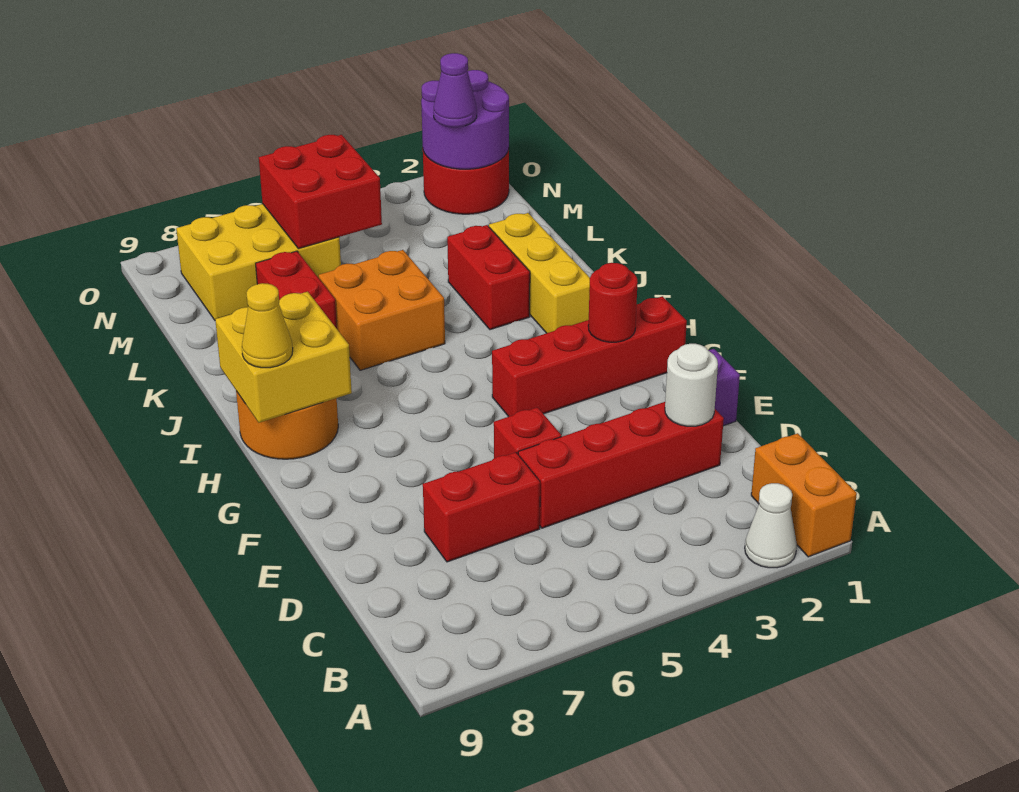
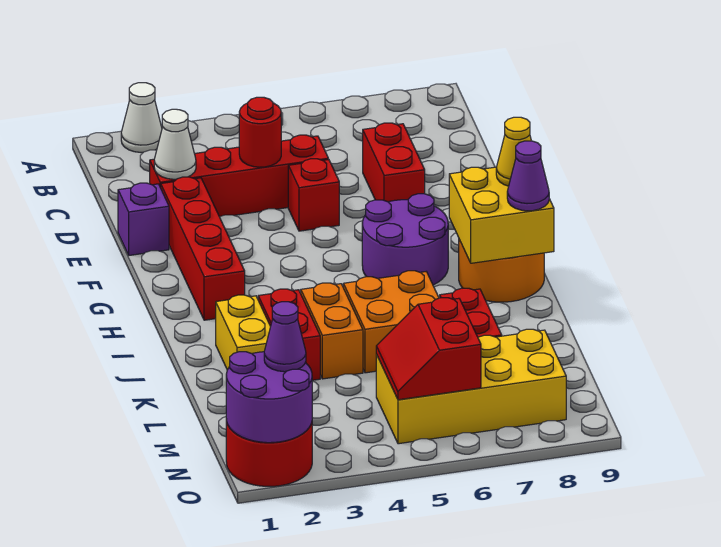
orange 1x2 brick [751,433,857,557] -> orange 1x2 brick moved to [301,283,363,379]
white 1x1 round brick [665,344,718,426] -> white 1x1 cone [154,109,196,179]
red 1x2 brick [423,452,540,562] -> red 1x2 brick turned to [363,123,425,202]
red 1x4 brick [492,296,687,417] -> red 1x4 brick turned to [161,177,245,320]
red 1x1 round brick [588,263,638,342] -> red 1x1 round brick moved to [239,97,281,167]
none -> purple 2x2 round brick [362,194,448,285]
yellow 1x3 brick [489,213,590,333] -> yellow 1x2 brick [216,295,271,370]
none -> purple 1x1 cone [507,141,549,211]
red 2x2 brick [259,135,382,249] -> red 2x2 slope [376,298,481,400]
yellow 2x3 brick [176,204,341,320] -> yellow 2x4 brick [376,329,566,444]

